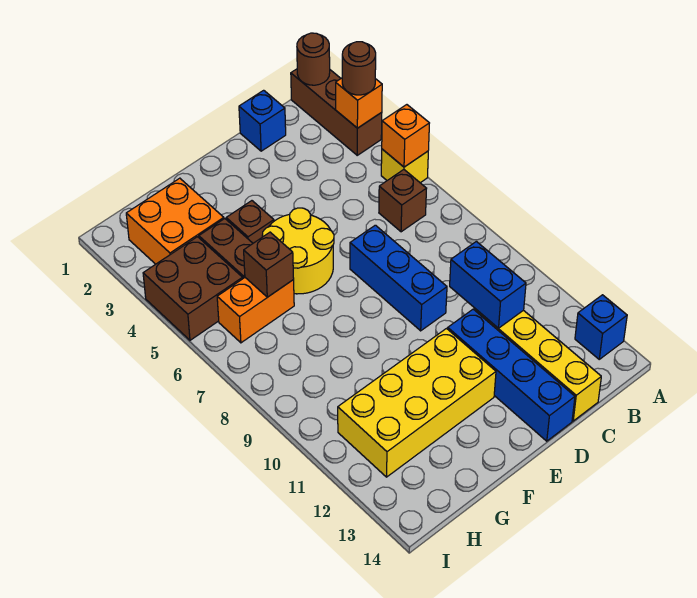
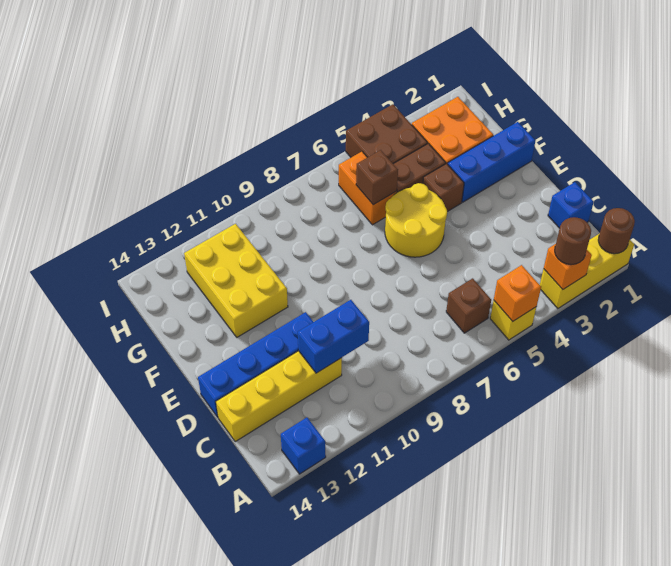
brown 1x3 brick [291,69,382,155] -> yellow 1x3 brick [540,233,634,308]
blue 1x3 brick [350,225,447,331] -> blue 1x3 brick moved to [448,122,535,202]
yellow 2x4 brick [338,329,496,477] -> yellow 2x3 brick [184,224,288,337]

